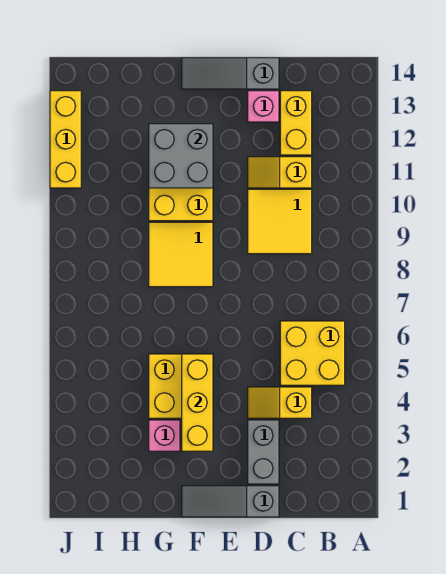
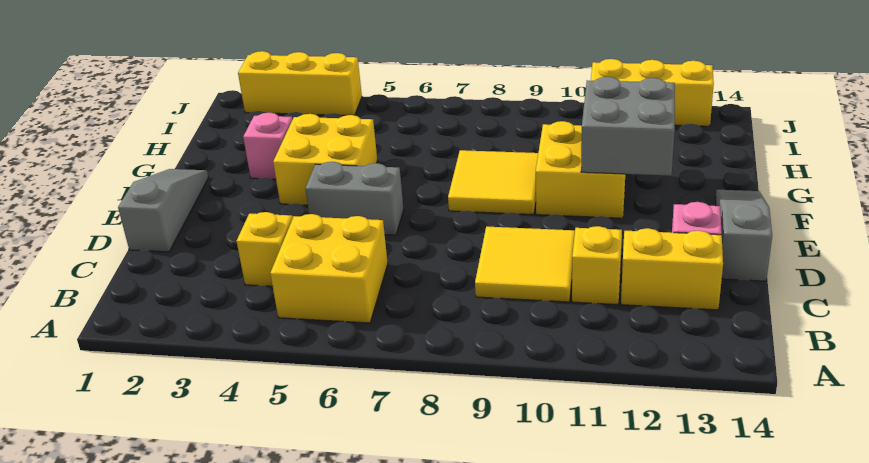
grey 1x2 brick [248,420,279,484] -> grey 1x2 brick moved to [305,162,404,235]
yellow 1x3 brick [182,354,213,451] -> yellow 1x3 brick moved to [238,51,362,115]

